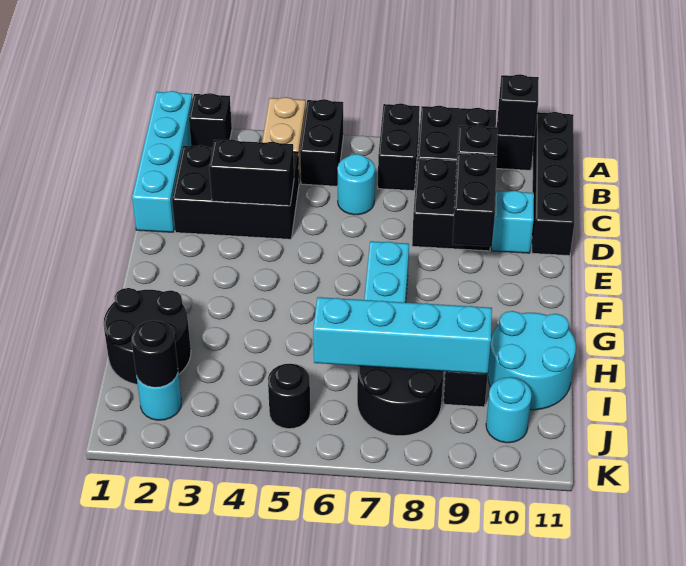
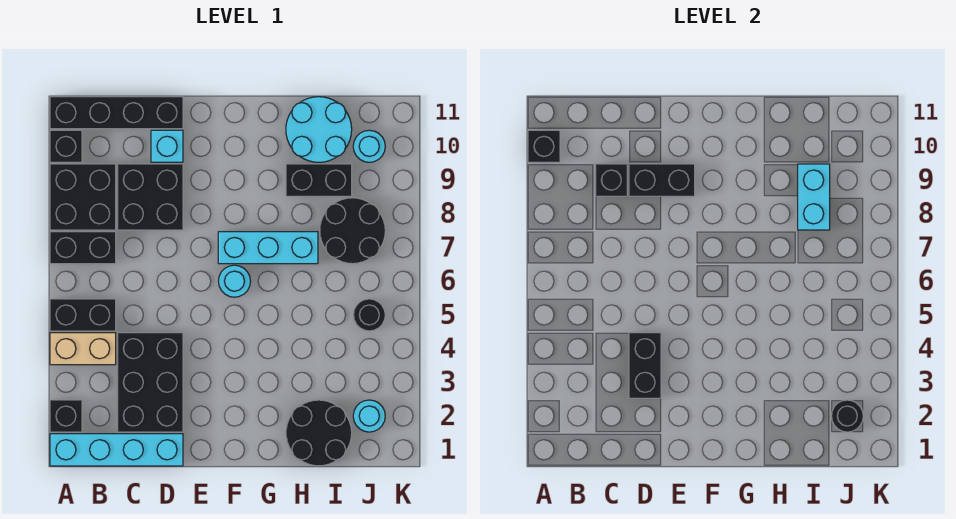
cyan 1x1 round brick [337,154,375,215] -> cyan 1x1 round brick moved to [218,265,250,297]
cyan 1x4 brick [313,297,492,374] -> cyan 1x2 brick [798,164,830,230]

